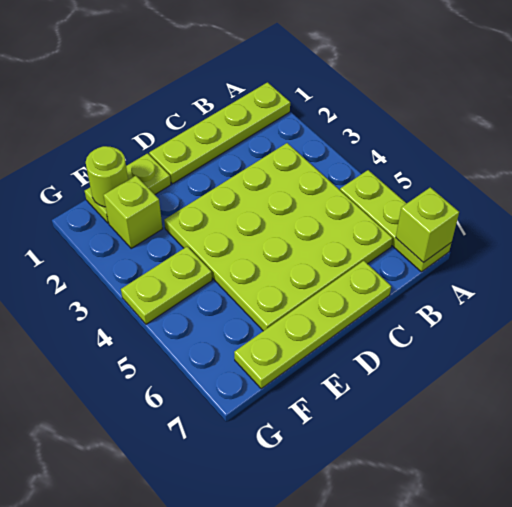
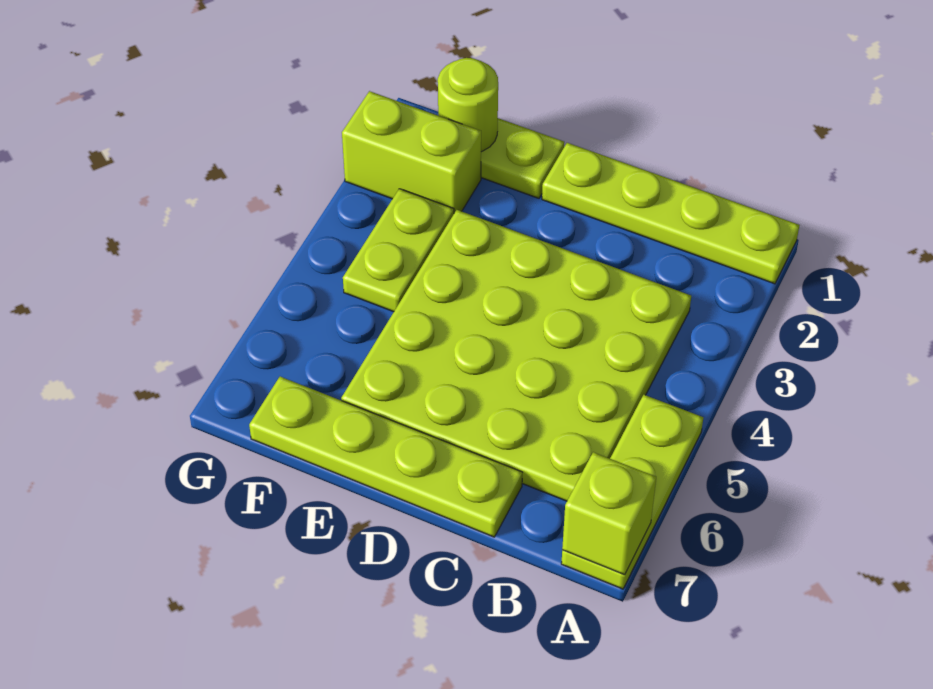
lime 1x1 brick [104,176,163,249] -> lime 1x2 brick [342,91,481,213]
lime 1x2 plate [121,246,212,324] -> lime 1x2 plate turned to [343,189,454,312]

